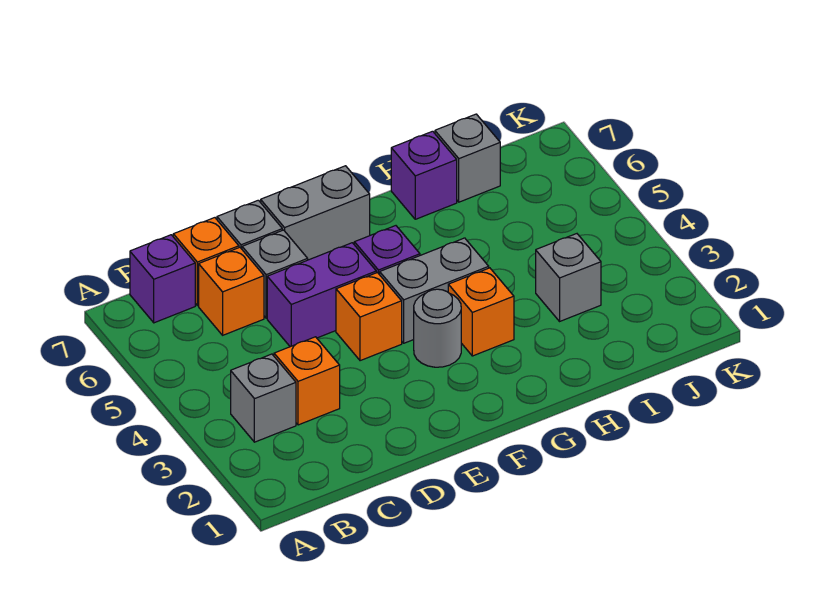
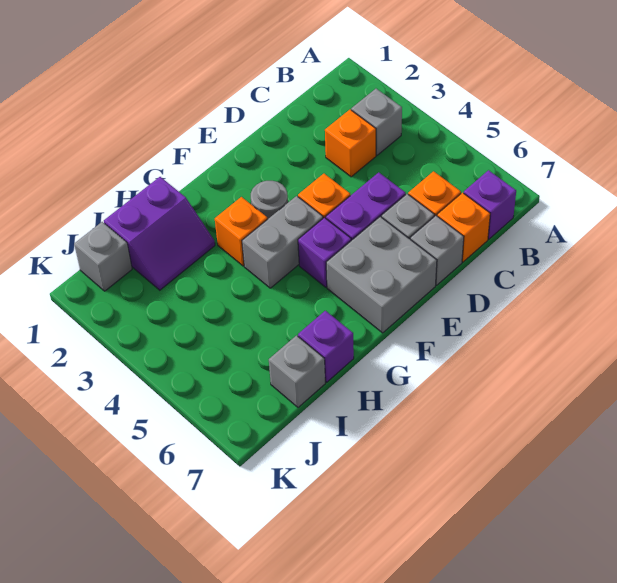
grey 1x2 brick [261,166,370,260] -> grey 2x2 brick [326,217,437,333]
none -> purple 2x2 slope [104,177,215,290]
grey 1x1 brick [536,234,601,321] -> grey 1x1 brick moved to [74,222,132,291]

